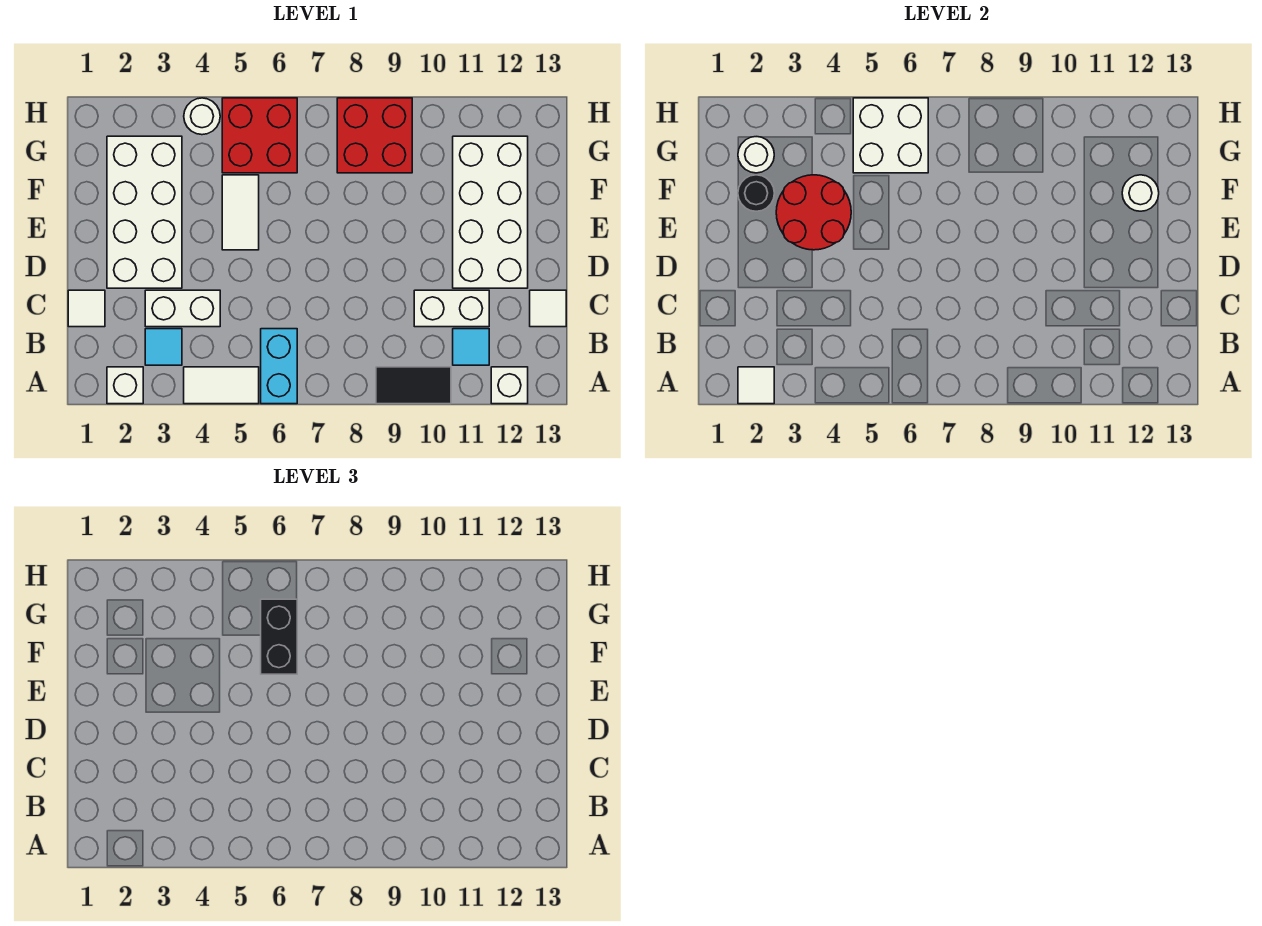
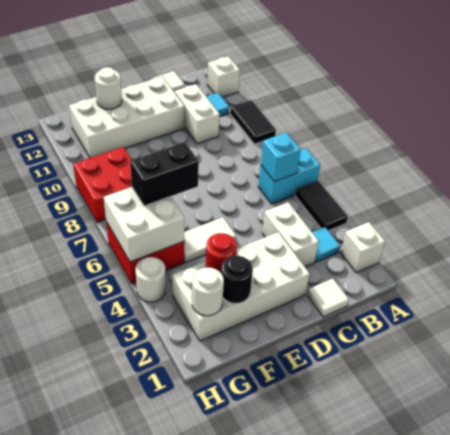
white 1x1 tile [738,367,774,404] -> none
white 1x2 tile [184,367,259,404] -> black 1x2 tile [295,181,348,231]
none -> cyan 1x1 brick [261,132,301,182]
red 2x2 round brick [776,175,851,250] -> red 1x1 round brick [206,233,237,273]

